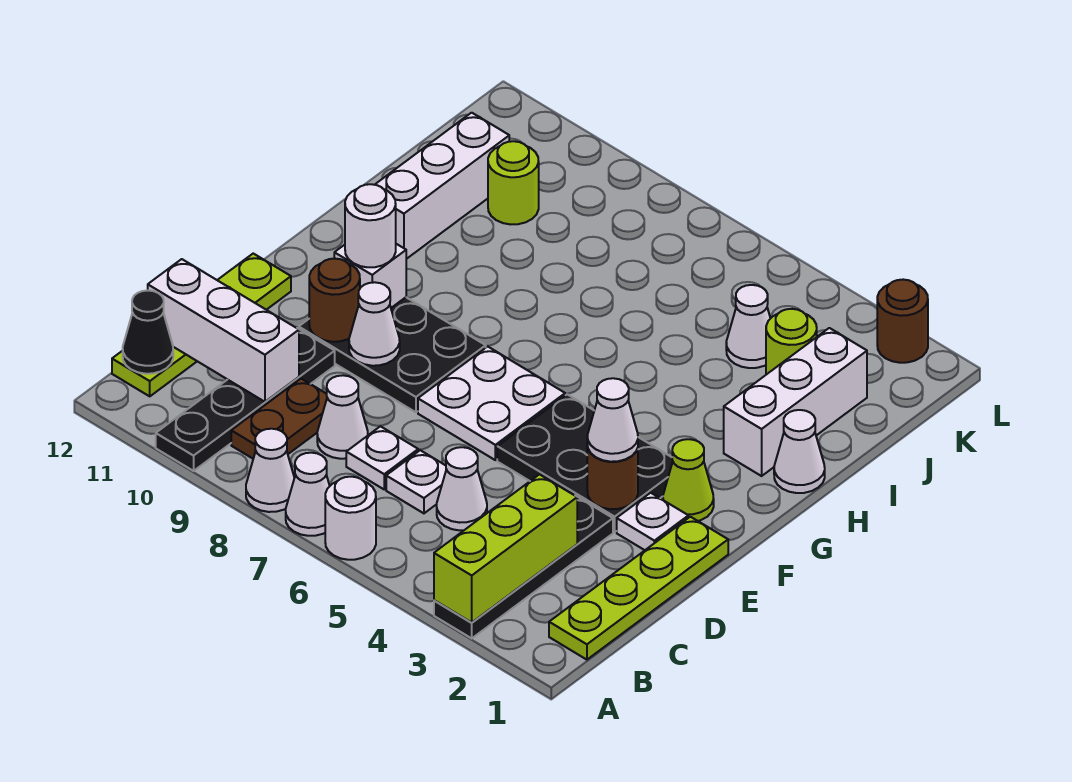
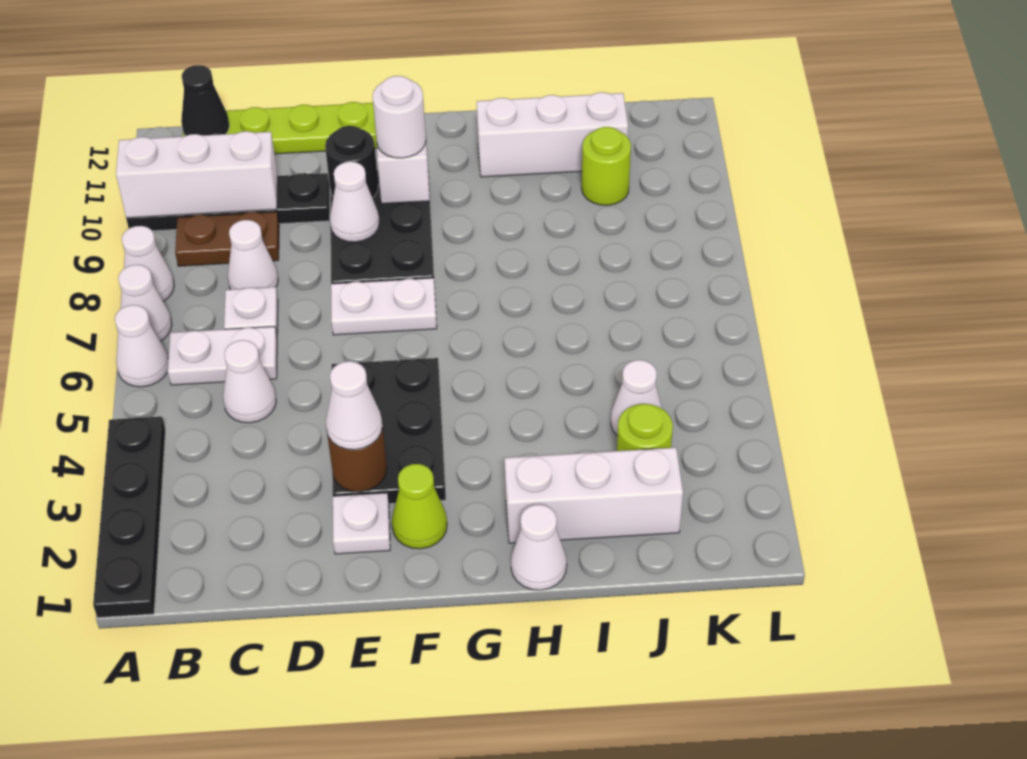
black 1x4 plate [434,496,613,638] -> black 1x4 plate turned to [93,417,165,618]
lime 1x3 brick [434,474,577,622] -> none
white 1x1 round brick [325,477,376,560] -> white 1x1 cone [115,305,168,387]
lime 1x4 plate [549,517,728,660] -> none
white 1x1 plate [386,450,446,513] -> white 1x2 plate [168,327,277,385]
white 1x3 brick [148,259,299,402] -> white 1x3 brick turned to [116,131,278,218]
white 2x2 plate [418,346,565,460] -> white 1x2 plate [331,278,437,335]
brown 1x1 round brick [309,259,360,342] -> black 1x1 round brick [325,126,378,198]
brown 1x1 round brick [877,280,928,363] -> none

